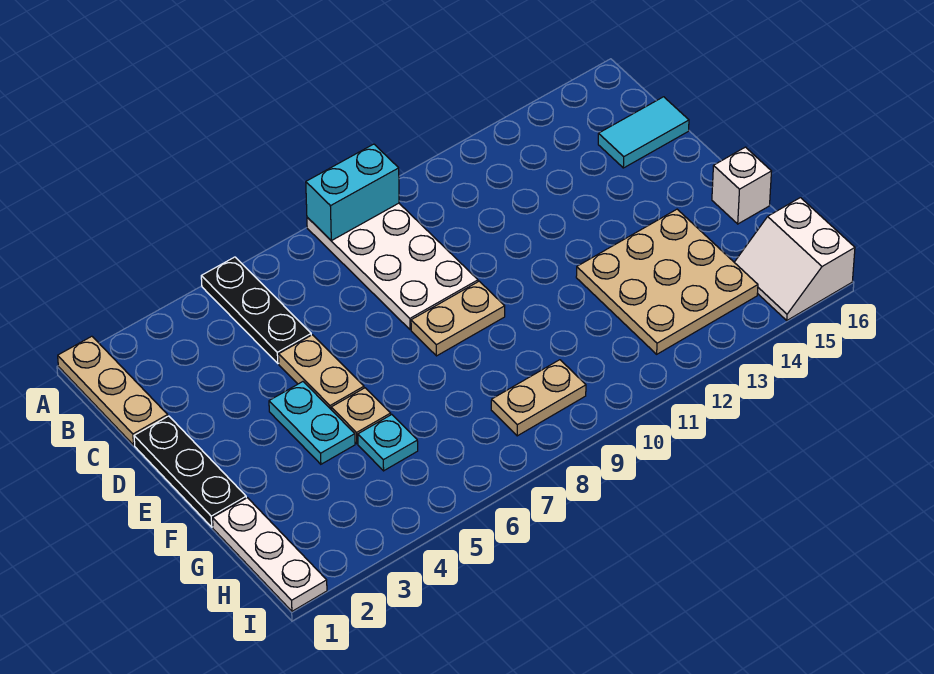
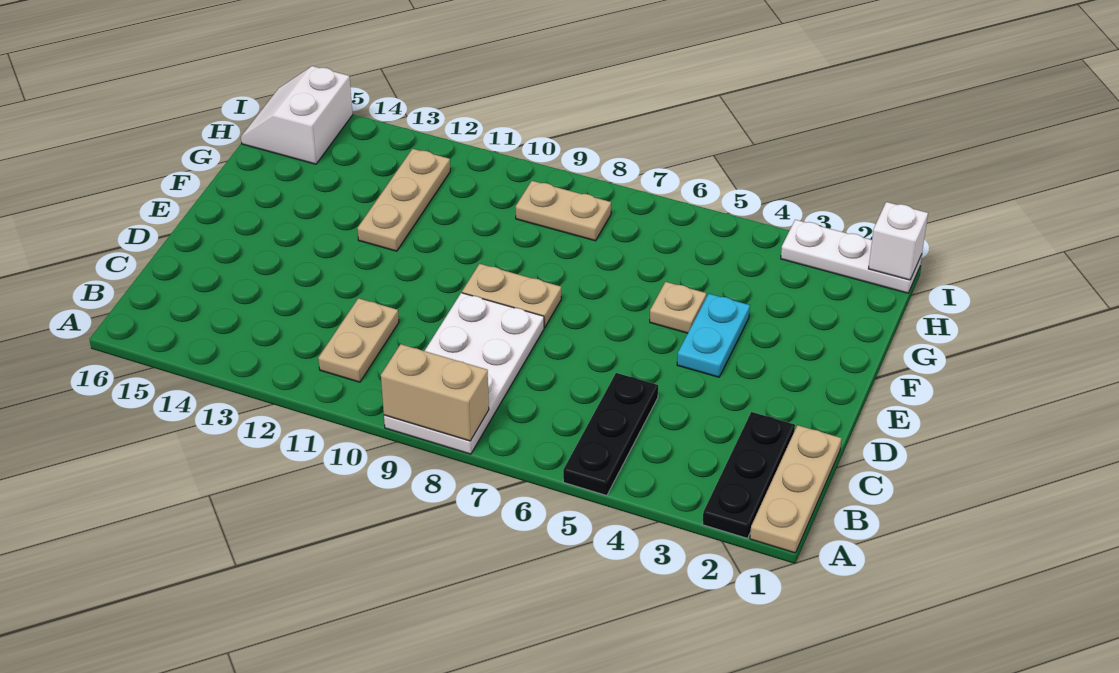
cyan 1x2 brick [306,144,399,241] -> tan 1x2 brick [381,344,489,441]
cyan 1x2 tile [598,97,689,168] -> none
black 1x3 plate [134,416,246,527] -> black 1x3 plate moved to [702,412,795,538]
tan 1x2 plate [279,335,364,409] -> tan 1x2 plate moved to [318,298,399,382]
tan 3x3 plate [576,209,758,354] -> tan 1x3 plate [357,149,450,251]
white 1x1 brick [712,147,771,224] -> white 1x1 brick moved to [868,202,928,280]
white 1x3 plate [213,498,327,611] -> white 1x3 plate turned to [781,220,922,293]
cyan 1x1 plate [358,415,418,471] -> none
white 2x2 slope [734,198,855,320] -> white 2x2 slope turned to [241,66,353,164]

